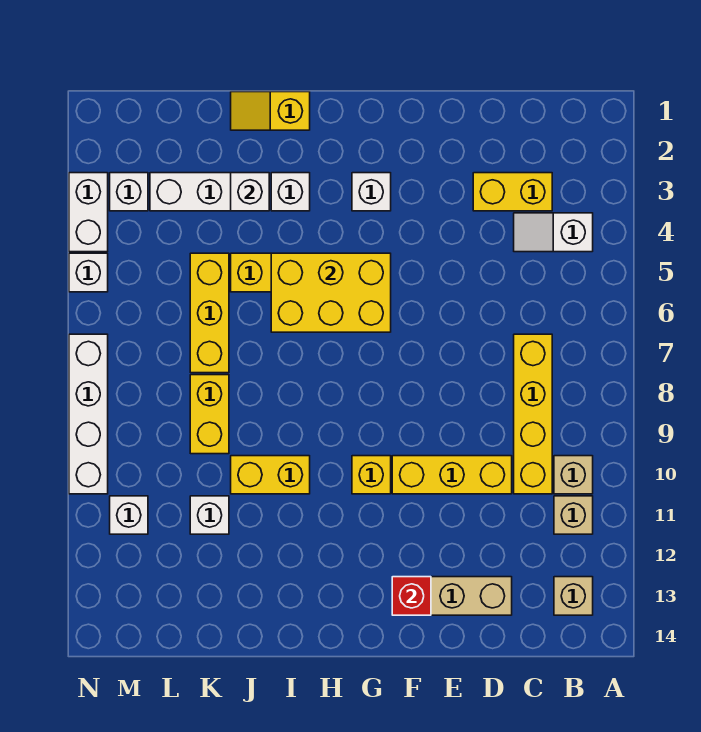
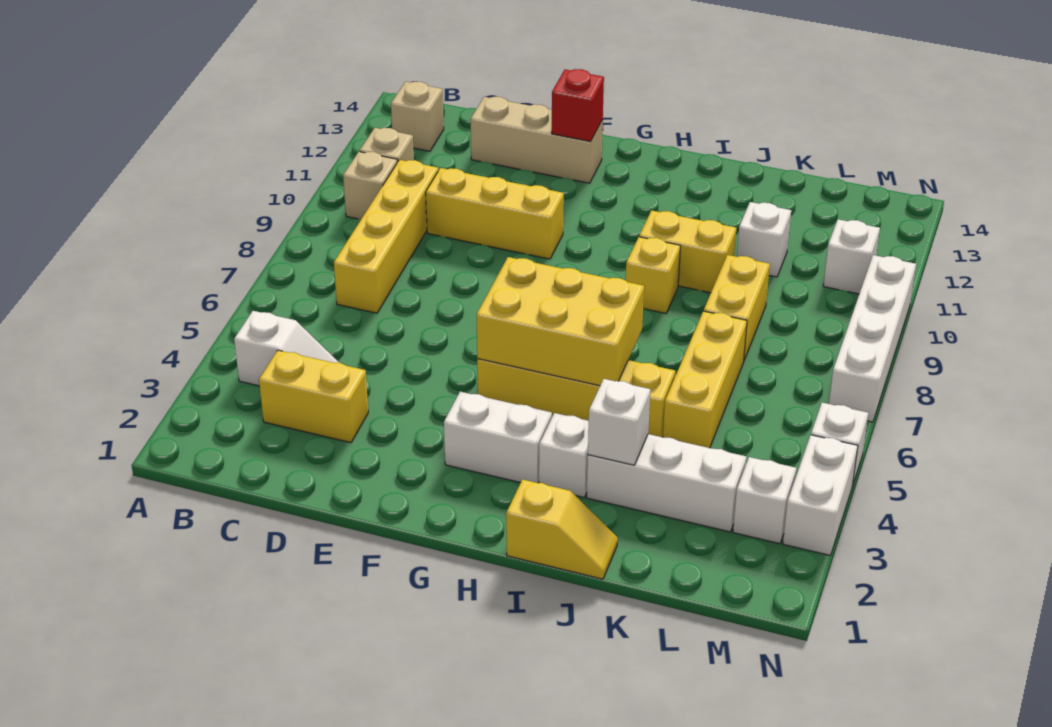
white 1x1 brick [352,173,391,211] -> white 1x2 brick [444,392,552,483]
yellow 1x1 brick [352,456,391,494] -> yellow 1x1 brick moved to [626,237,681,313]

